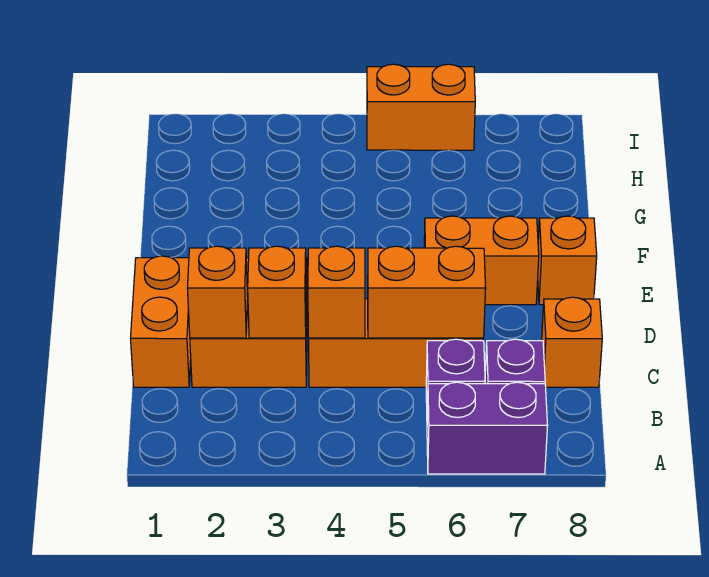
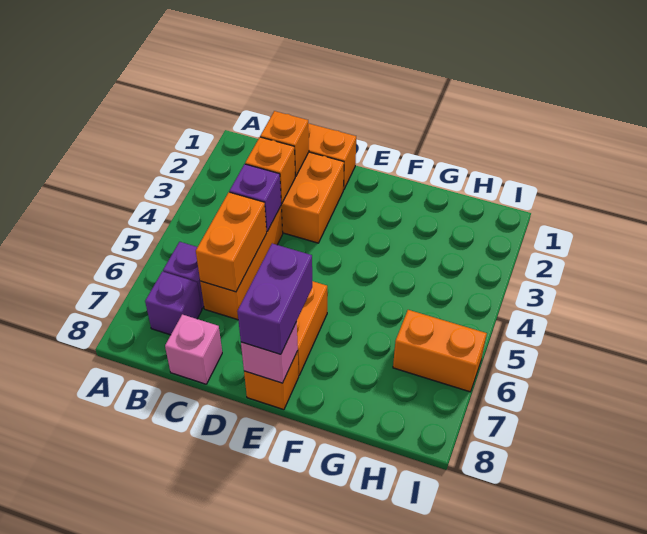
purple 1x2 brick [427,382,548,474] -> purple 1x2 brick moved to [237,244,312,354]
orange 1x1 brick [308,246,365,338] -> purple 1x1 brick [229,164,281,232]
orange 1x1 brick [542,297,602,387] -> pink 1x1 brick [165,314,222,384]
none -> pink 1x1 brick [241,322,298,383]
orange 1x2 brick [367,64,475,150] -> orange 1x2 brick turned to [393,310,487,392]

